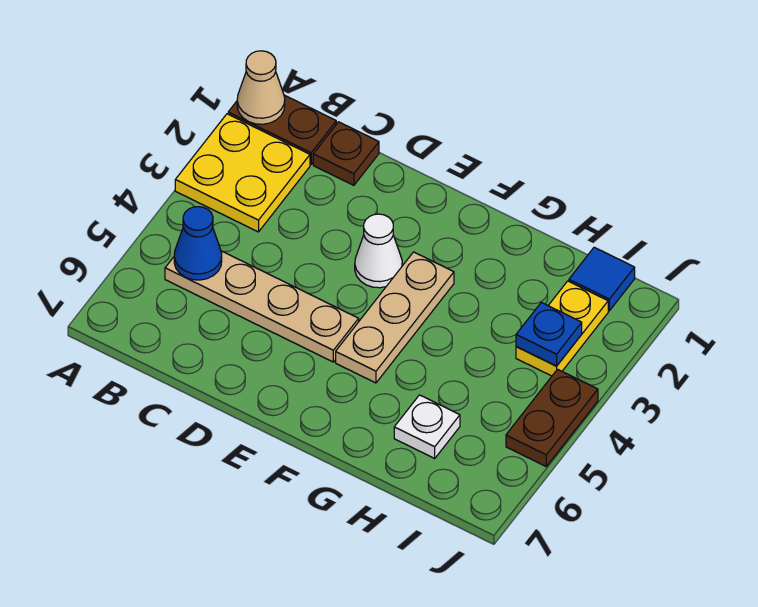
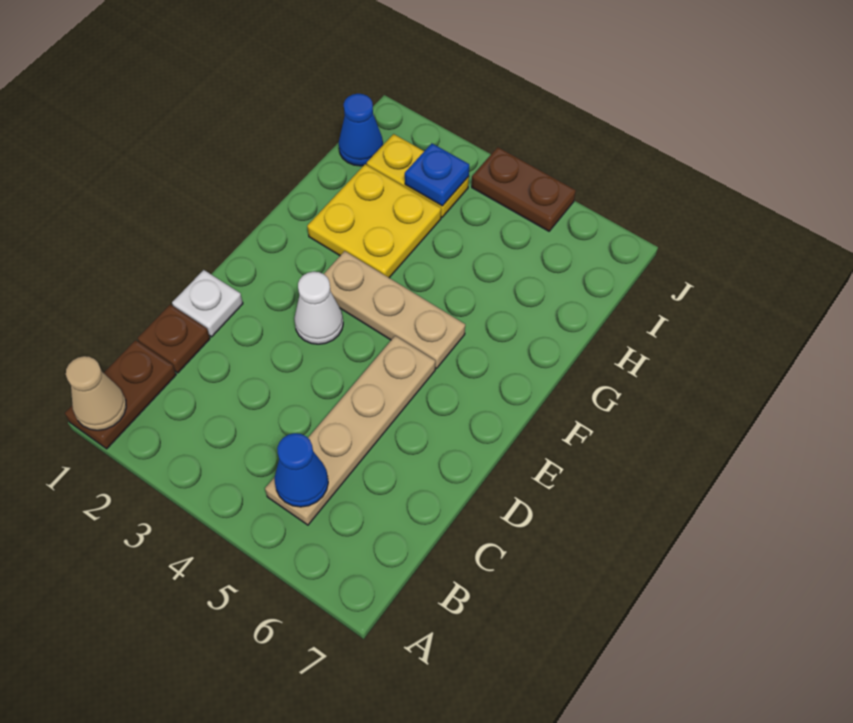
yellow 2x2 plate [175,114,310,232] -> yellow 2x2 plate moved to [307,164,441,278]
white 1x1 plate [394,395,460,458] -> white 1x1 plate moved to [172,270,243,337]
blue 1x1 tile [569,247,635,311] -> blue 1x1 cone [339,94,383,166]

